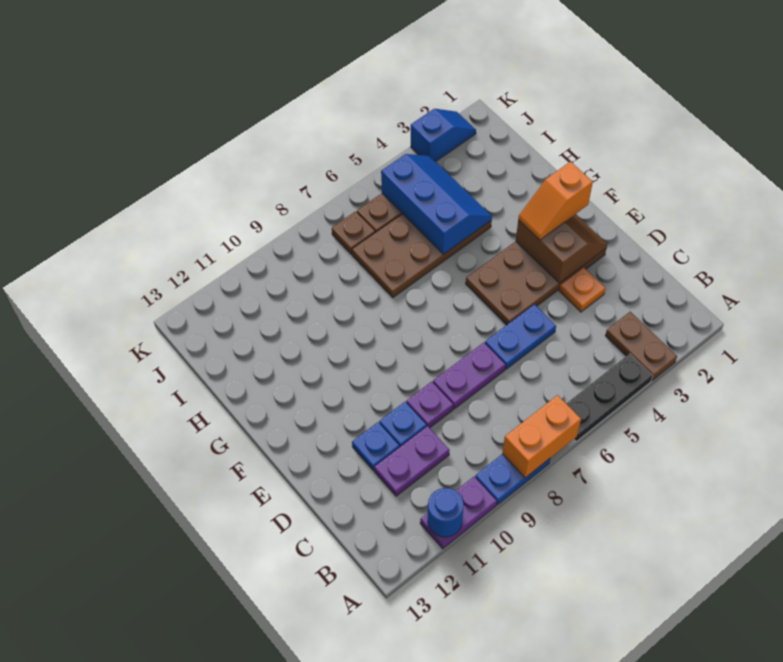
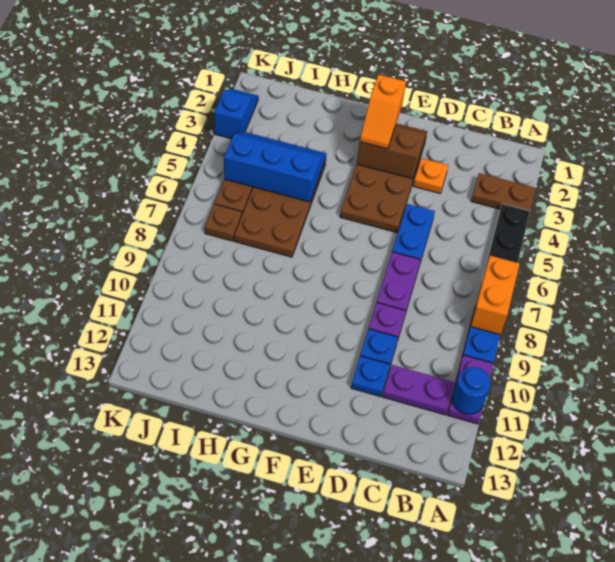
purple 1x2 plate [374,426,450,496] -> purple 1x2 plate turned to [383,365,454,415]

